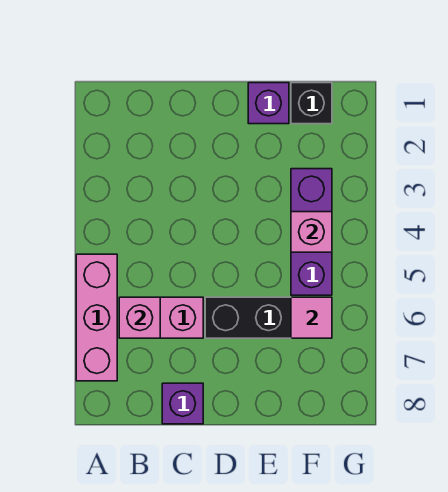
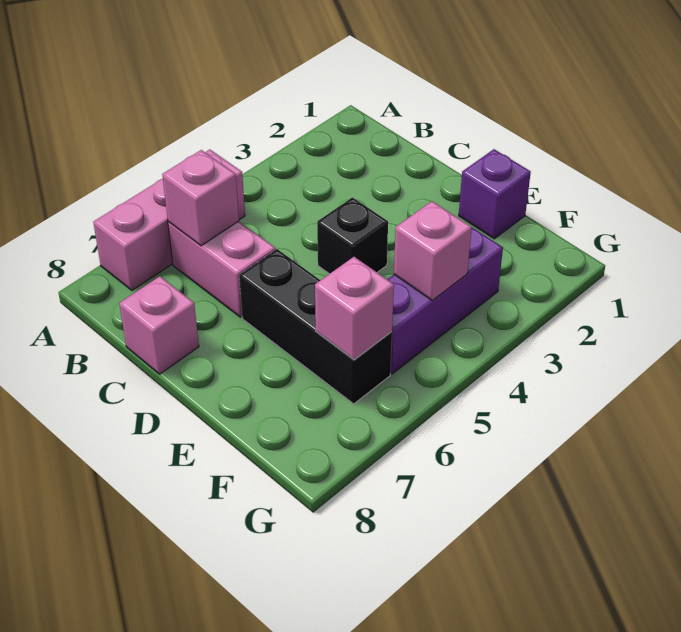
purple 1x1 brick [162,383,203,424] -> pink 1x1 brick [119,276,199,374]
black 1x1 brick [291,83,332,124] -> black 1x1 brick moved to [317,197,388,274]
pink 1x1 tile [291,297,332,338] -> pink 1x1 brick [315,257,394,360]

